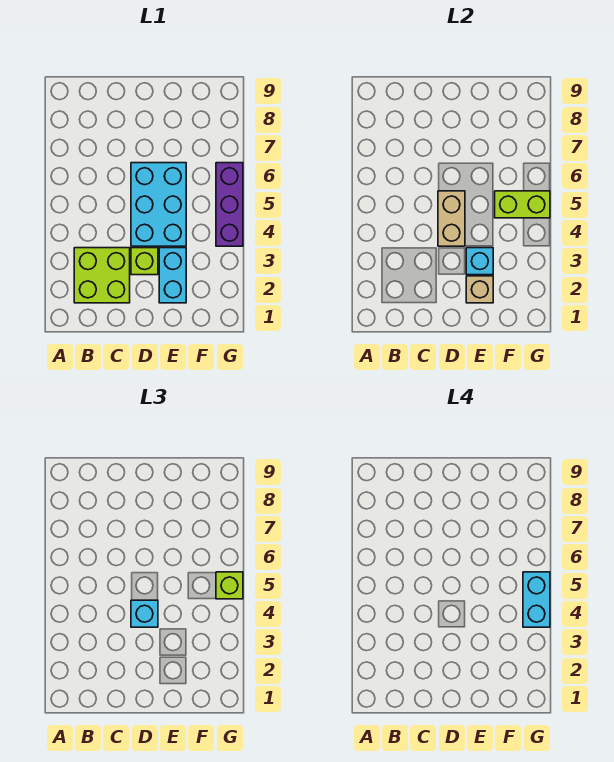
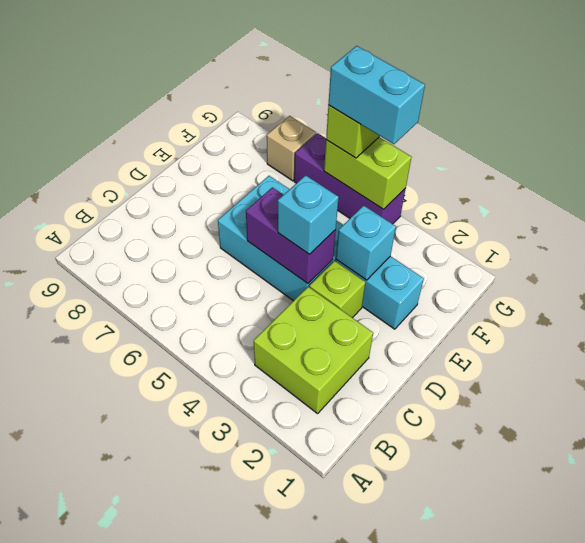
tan 1x2 brick [438,191,465,246] -> purple 1x2 brick [246,187,336,284]
tan 1x1 brick [466,276,493,303] -> tan 1x1 brick moved to [267,116,316,181]
lime 1x2 brick [495,191,550,218] -> lime 1x2 brick turned to [324,137,411,209]

